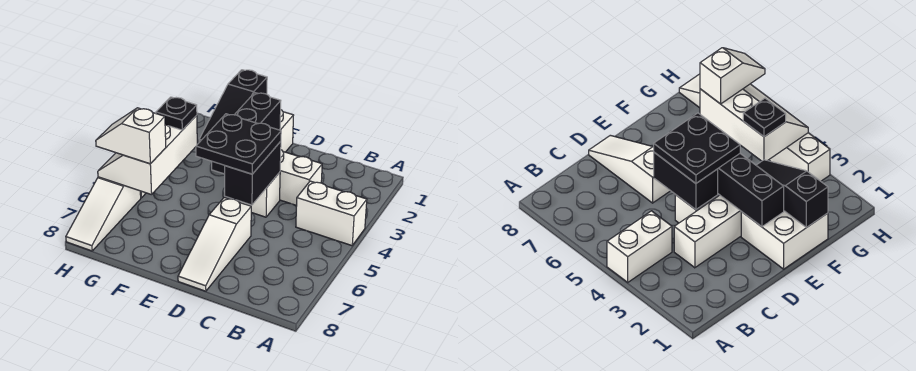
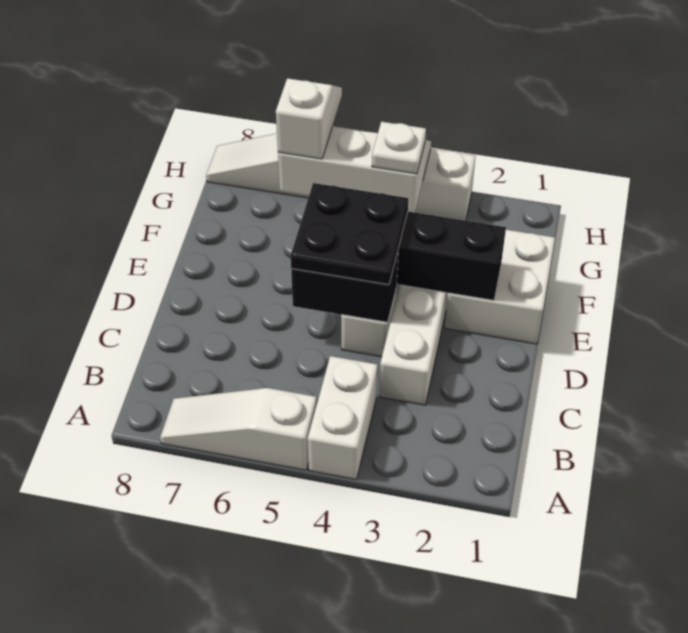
white 1x3 slope [178,198,251,291] -> white 1x3 slope moved to [160,388,317,470]
black 1x3 slope [199,70,267,142] -> none
black 1x1 plate [156,97,197,130] -> white 1x1 plate [372,122,426,174]

